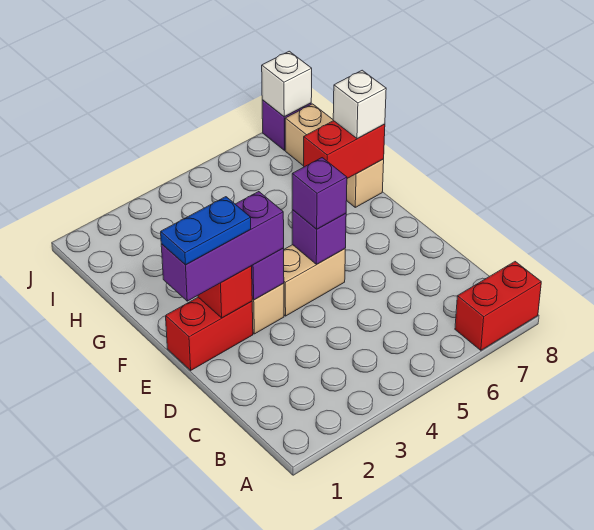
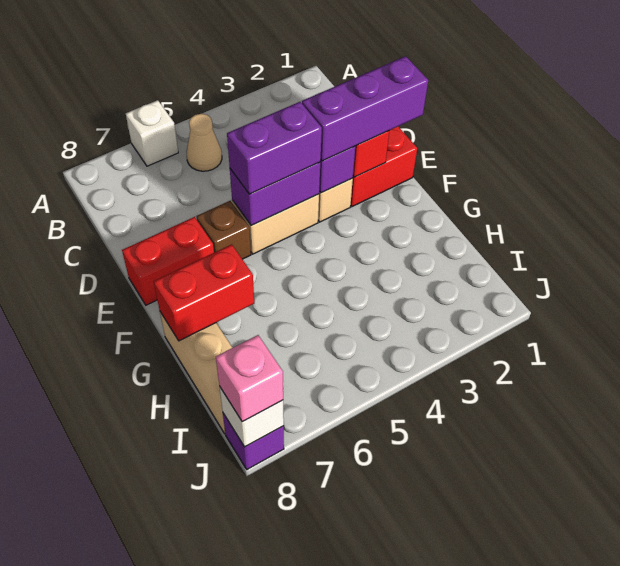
red 1x2 brick [455,262,541,350] -> red 1x2 brick moved to [122,217,214,305]
none -> tan 1x1 cone [187,114,222,171]
blue 1x2 plate [161,197,251,265] -> none
purple 1x1 brick [292,210,346,264] -> purple 1x2 brick [230,162,320,226]
purple 1x1 brick [292,158,347,229] -> purple 1x2 brick [227,102,322,194]
none -> brown 1x1 brick [196,201,251,259]
white 1x1 brick [333,70,386,139] -> white 1x1 brick moved to [126,100,178,166]
none -> pink 1x1 brick [216,335,283,422]

